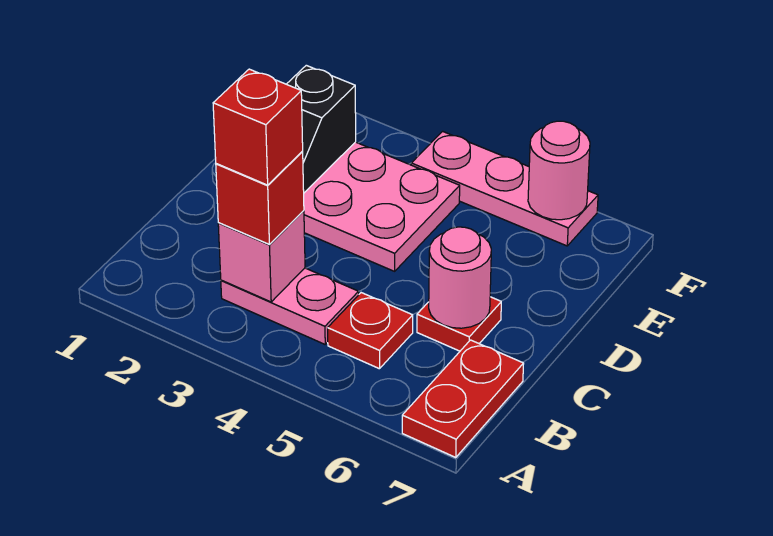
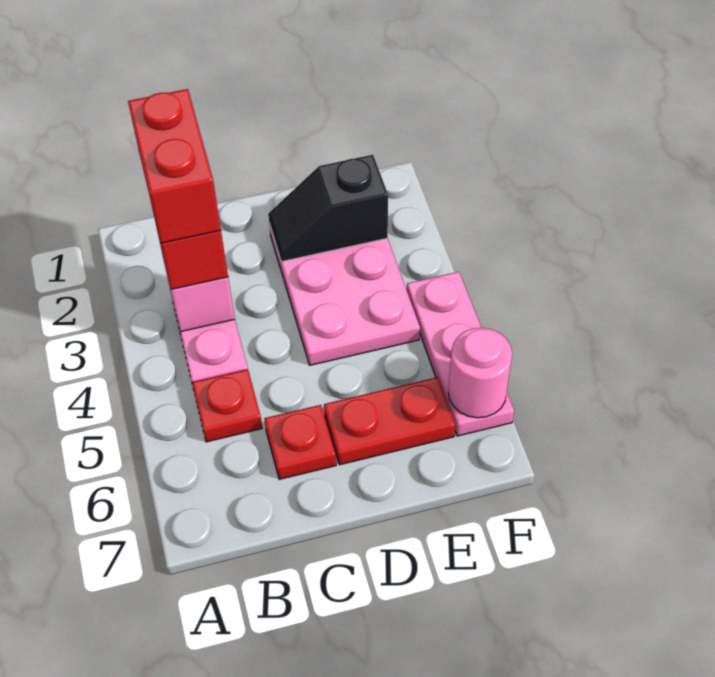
red 1x2 plate [402,340,524,458] -> red 1x2 plate moved to [324,377,455,465]
red 1x1 brick [213,69,303,185] -> red 1x2 brick [128,89,221,243]
pink 1x1 round brick [429,227,491,328] -> none

